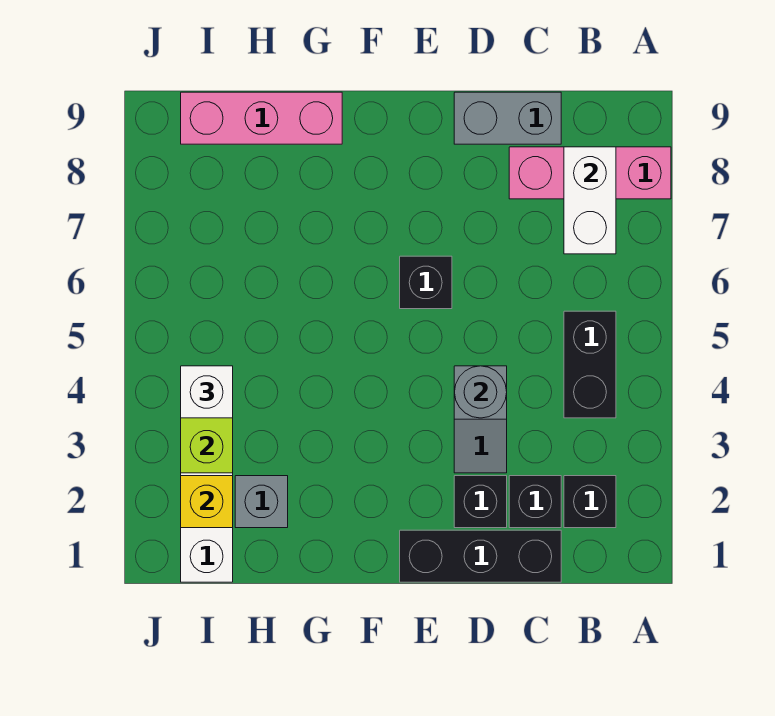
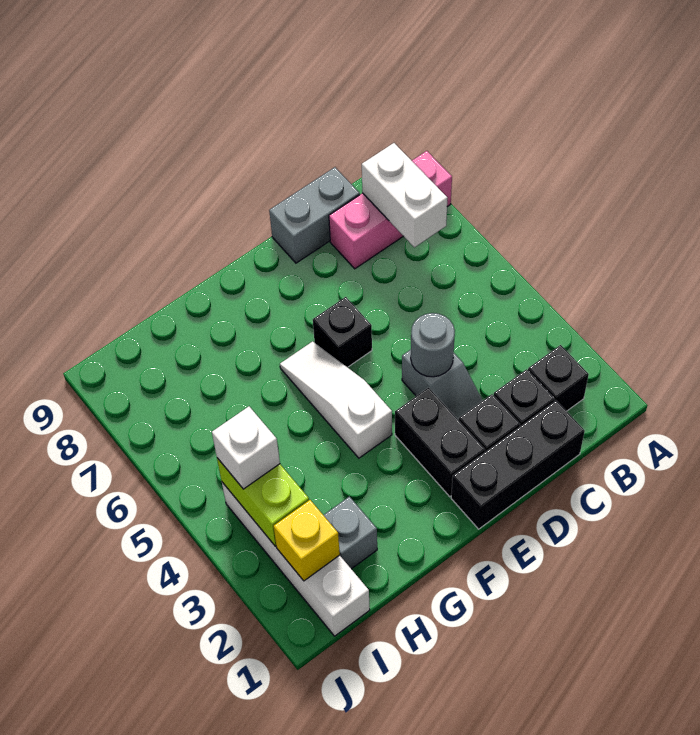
black 1x2 brick [564,311,616,418] -> black 1x2 brick moved to [395,388,485,497]
none -> white 1x3 slope [280,341,392,458]
pink 1x3 brick [181,92,342,144] -> none

